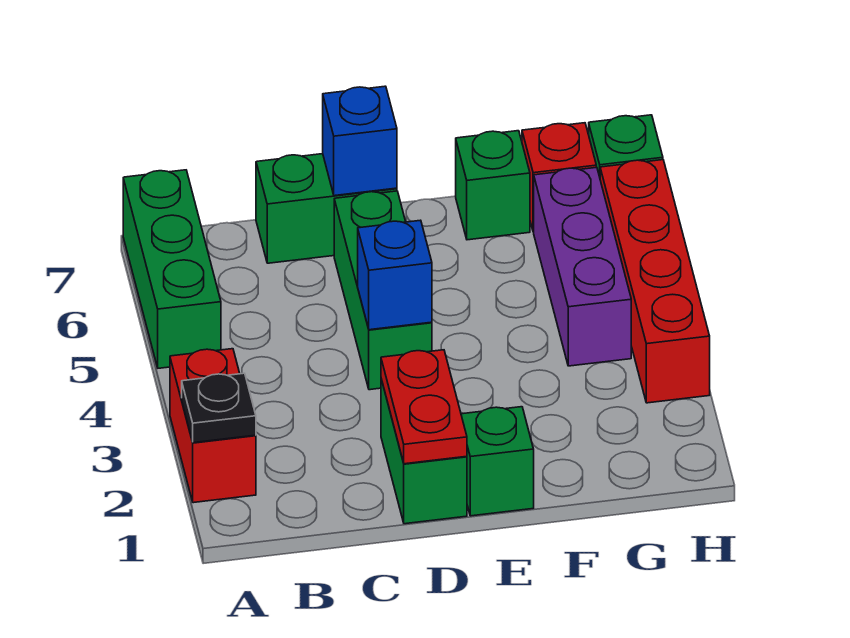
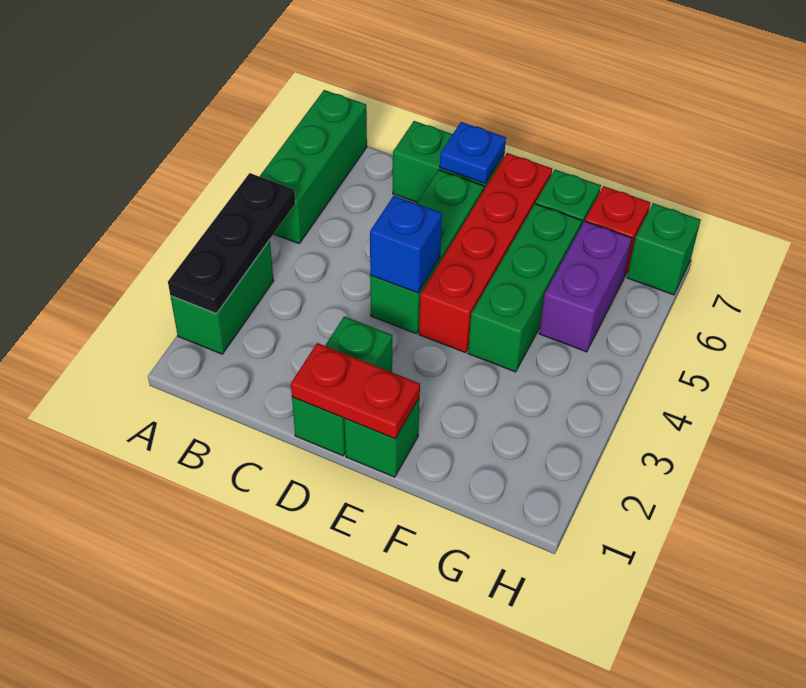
red 1x2 brick [170,349,256,503] -> green 1x2 brick [170,240,274,354]
black 1x1 plate [182,373,256,443] -> black 1x3 plate [168,173,295,314]
red 1x2 plate [381,350,467,464] -> red 1x2 plate turned to [291,343,420,439]
blue 1x1 brick [323,86,397,196] -> blue 1x1 plate [440,122,506,183]
none -> green 1x3 brick [468,204,582,372]
purple 1x3 brick [534,167,631,366] -> purple 1x2 brick [539,221,632,352]
red 1x4 brick [600,160,710,403] -> red 1x4 brick moved to [419,153,552,353]

